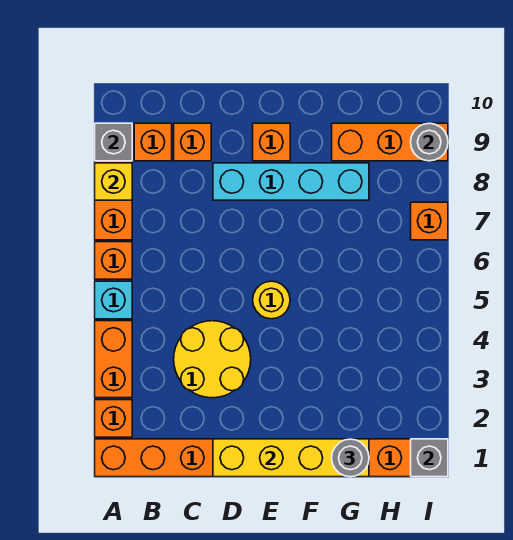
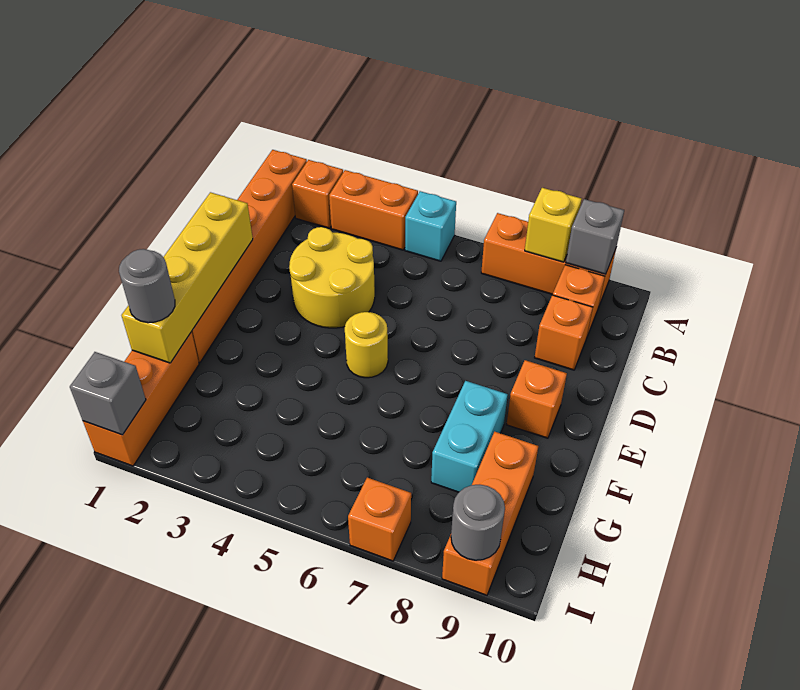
orange 1x1 brick [95,242,132,279] -> none
cyan 1x4 brick [213,163,369,200] -> cyan 1x2 brick [431,381,508,492]

